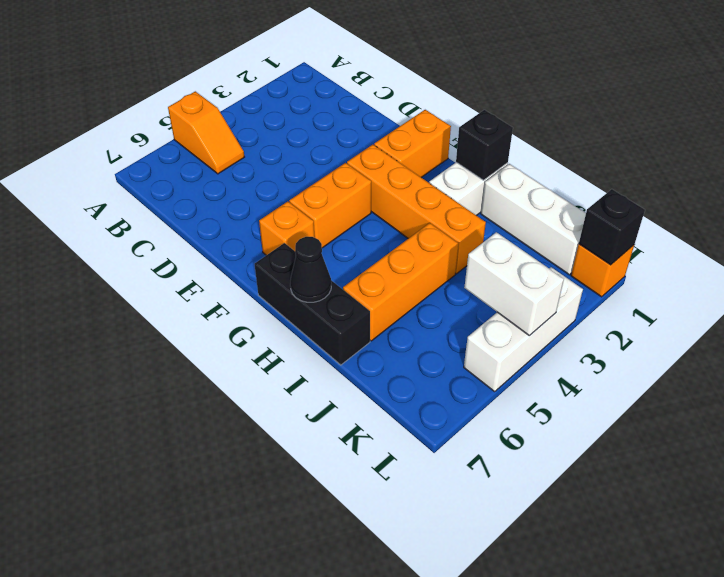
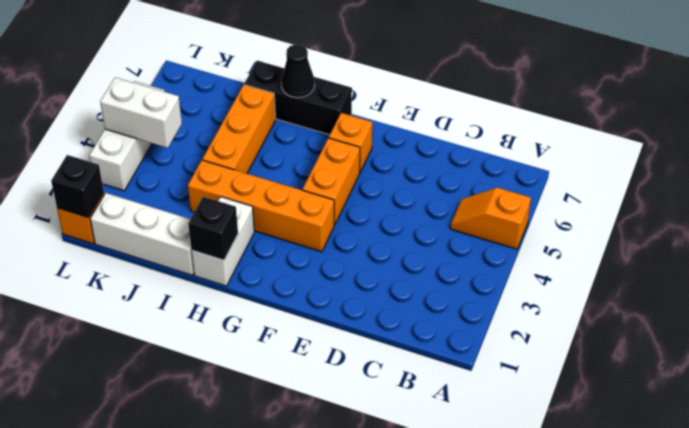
orange 1x2 brick [374,110,451,178] -> none

